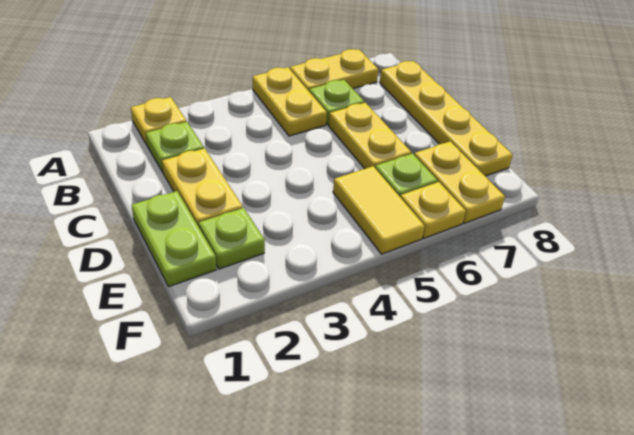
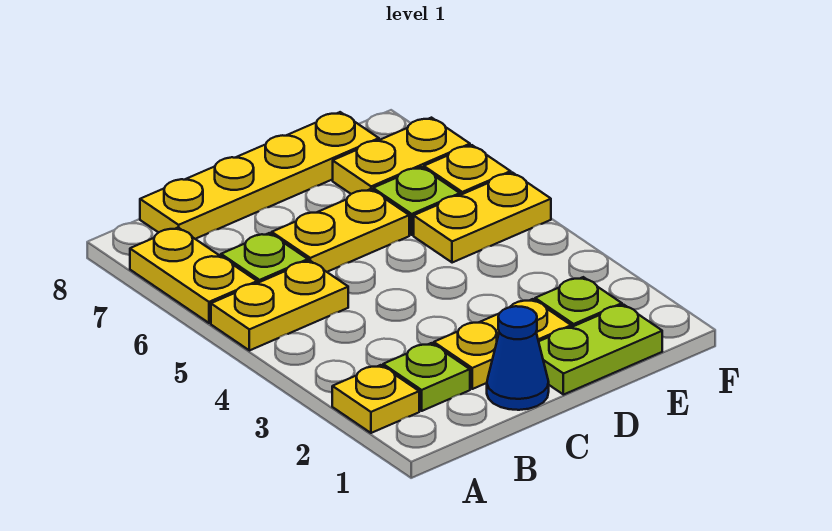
none -> blue 1x1 cone [487,306,549,410]
yellow 1x2 tile [333,166,425,254] -> yellow 1x2 plate [414,173,551,263]

